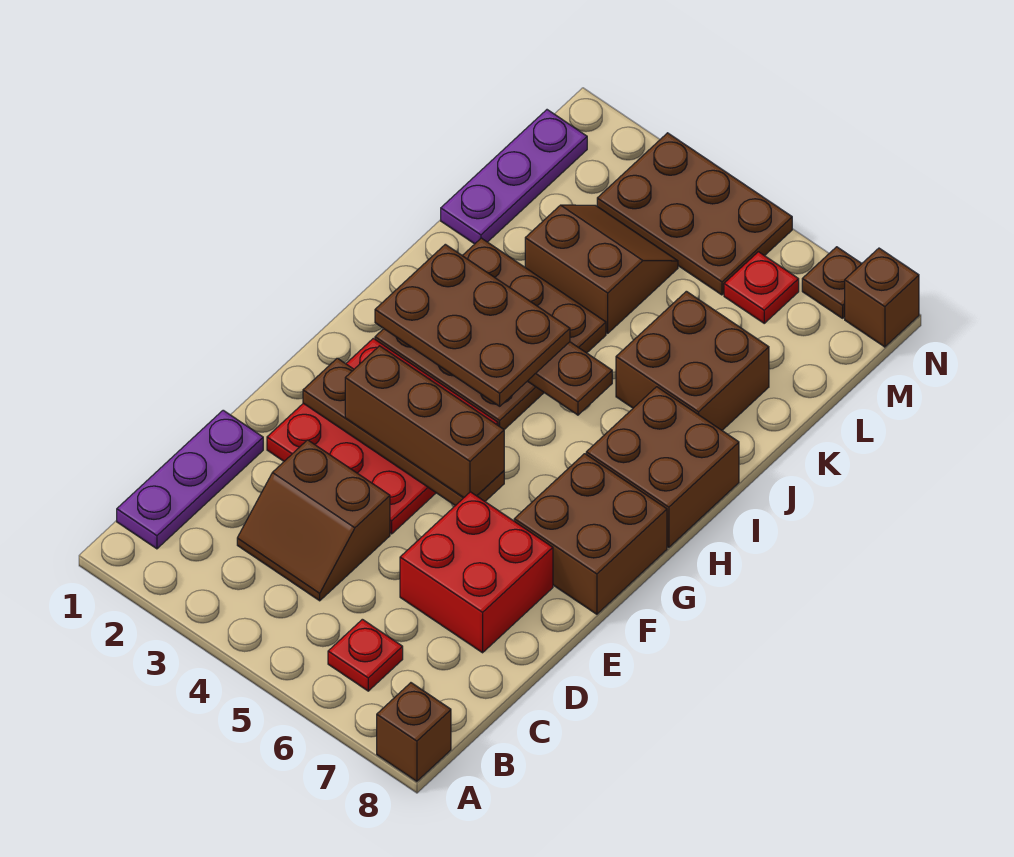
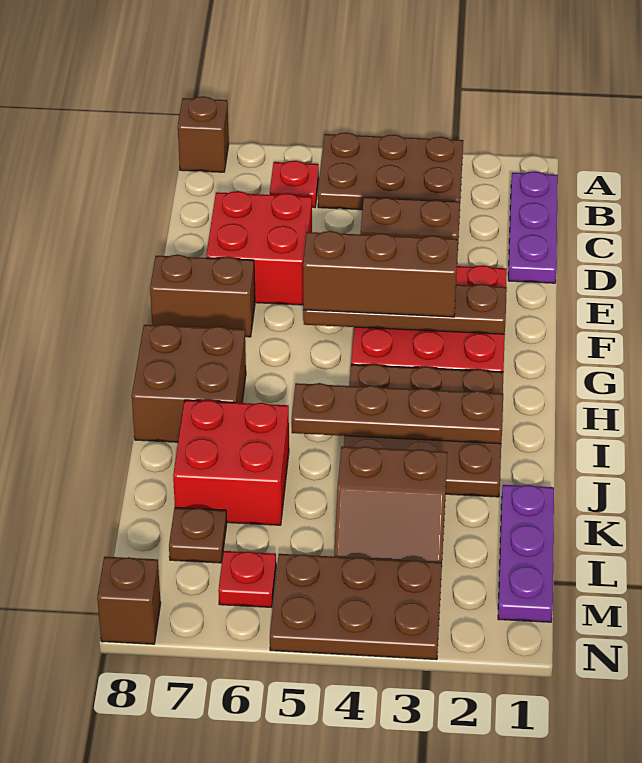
brown 2x2 brick [514,454,667,614] -> brown 1x2 brick [150,255,255,337]
brown 2x3 plate [375,244,570,406] -> brown 2x3 plate moved to [318,132,463,210]
brown 2x2 brick [616,291,769,430] -> red 2x2 brick [173,400,289,525]
brown 1x1 plate [802,247,862,318] -> brown 1x1 plate moved to [169,508,227,563]

